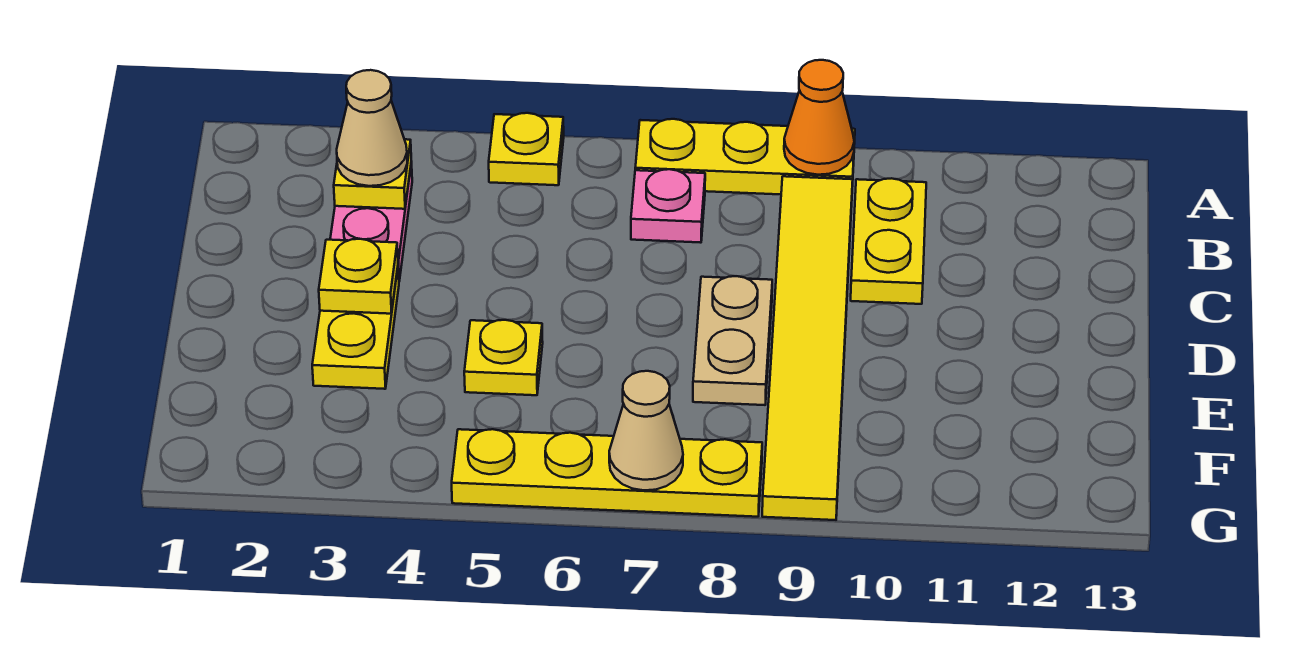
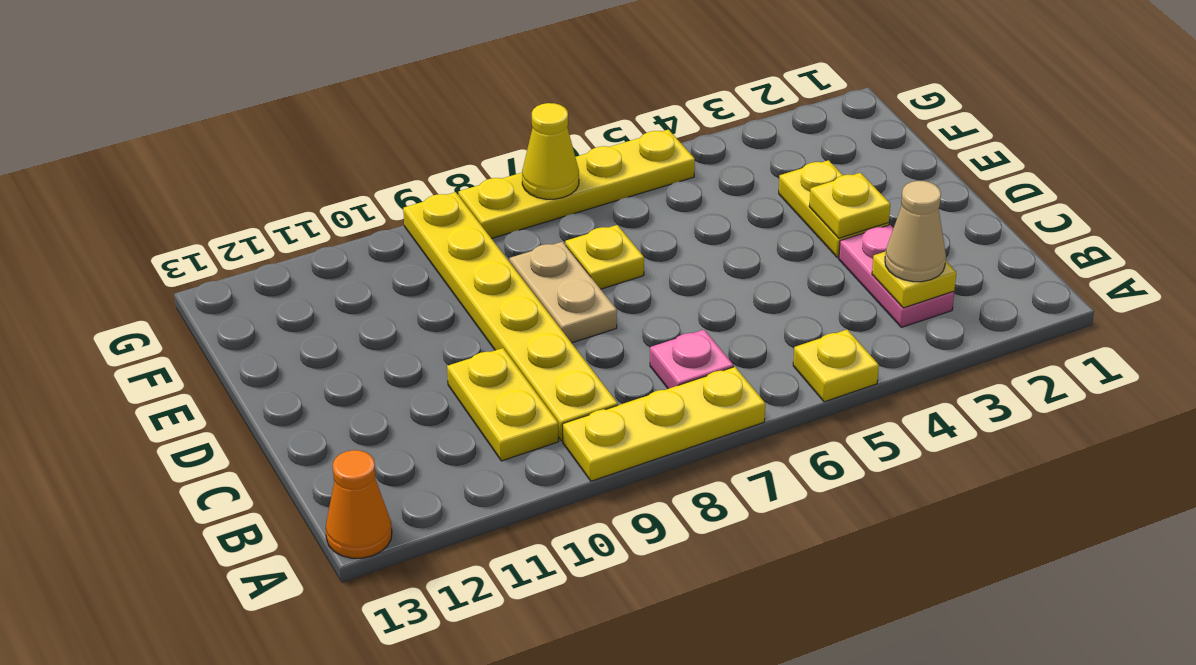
orange 1x1 cone [784,60,854,175] -> orange 1x1 cone moved to [326,450,392,558]
yellow 1x6 tile [762,176,853,520] -> yellow 1x6 plate [403,192,618,441]
yellow 1x1 plate [464,320,543,395] -> yellow 1x1 plate moved to [565,225,644,289]
tan 1x1 cone [609,371,683,490] -> yellow 1x1 cone [522,103,579,199]

